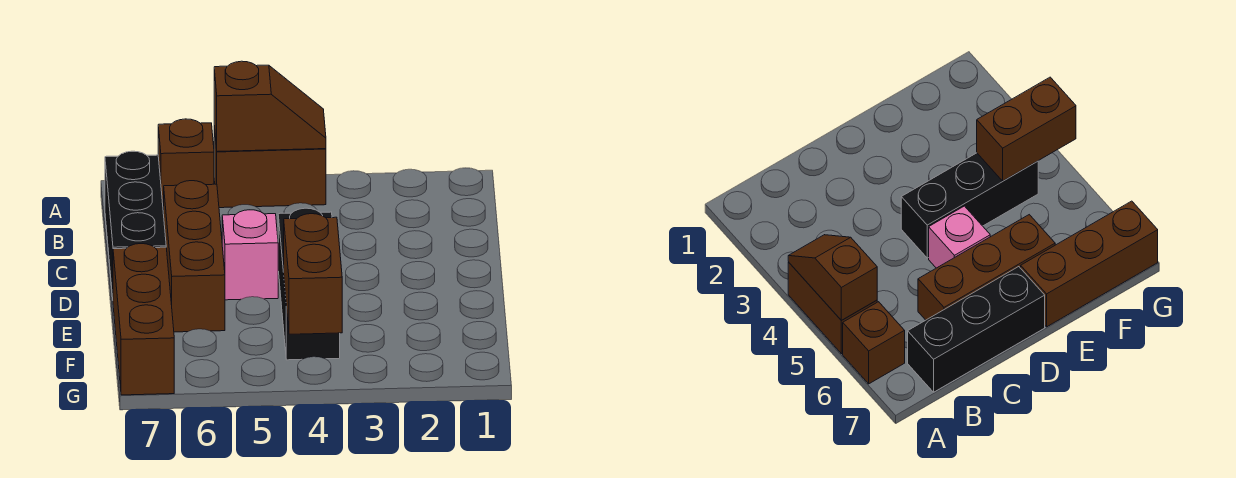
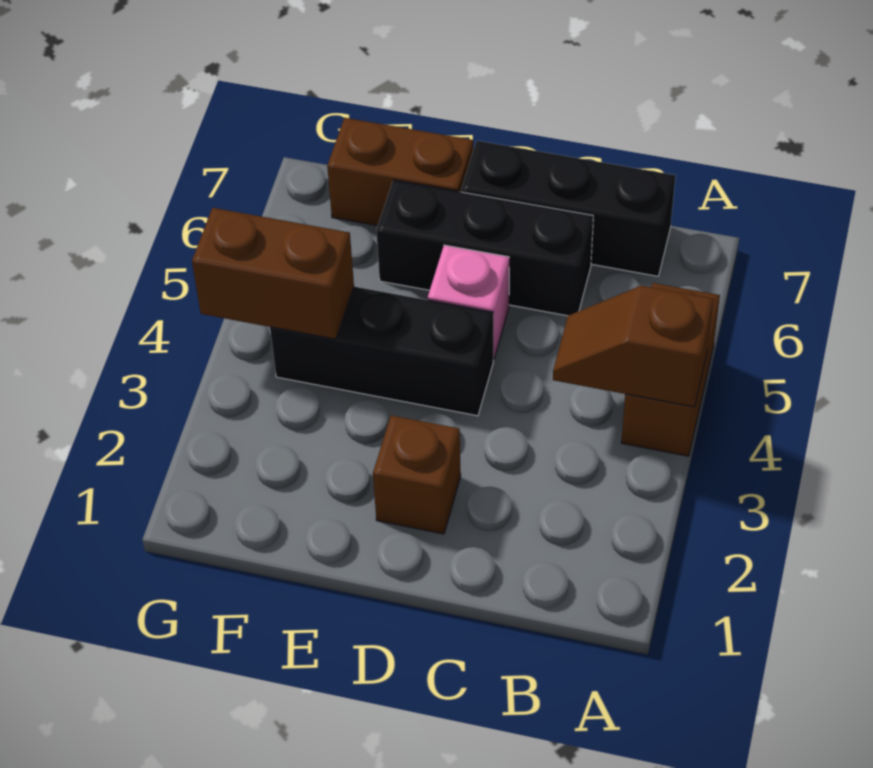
brown 1x2 slope [214,61,326,151] -> brown 1x2 slope turned to [553,286,714,407]
brown 1x1 brick [158,119,214,209] -> brown 1x1 brick moved to [373,415,461,534]
brown 1x3 brick [164,181,225,332] -> black 1x3 brick [376,180,593,316]
brown 1x3 brick [113,244,174,395] -> brown 1x2 brick [327,118,473,226]

